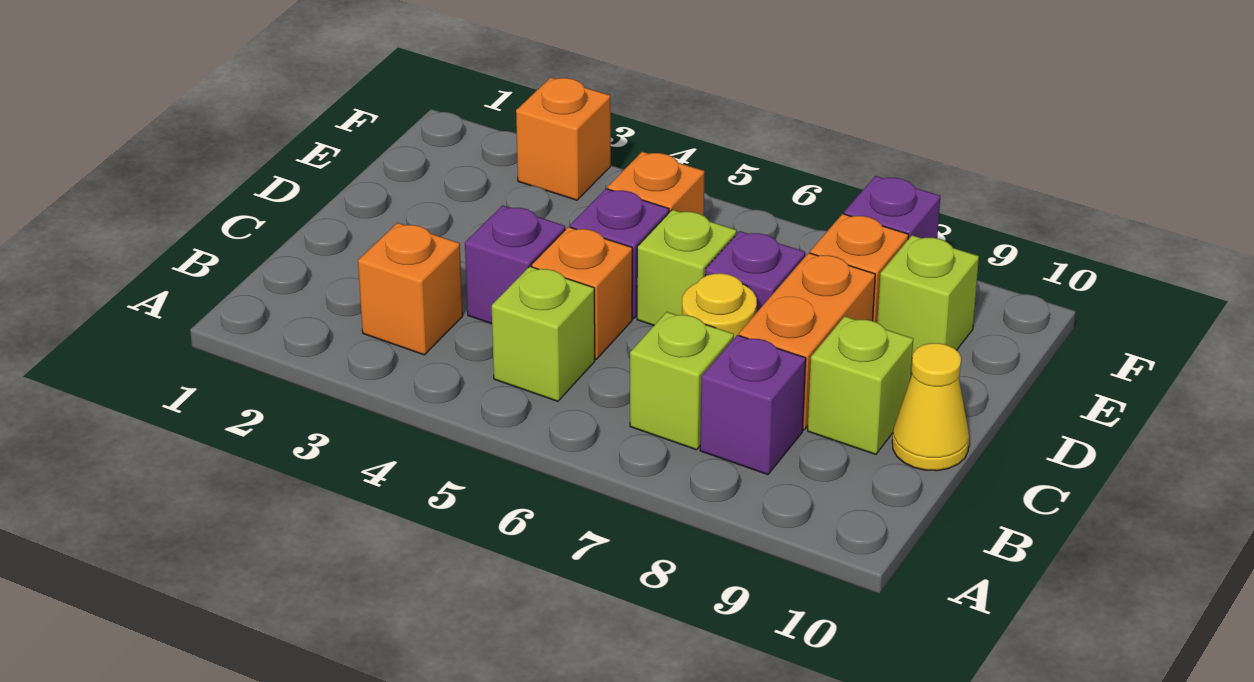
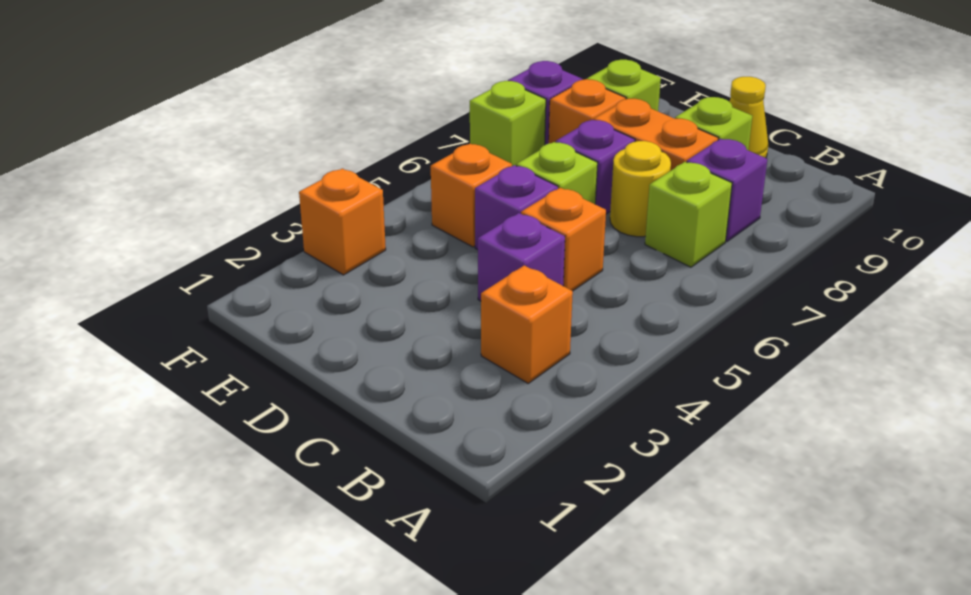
lime 1x1 brick [492,266,595,401] -> lime 1x1 brick moved to [470,81,546,166]

